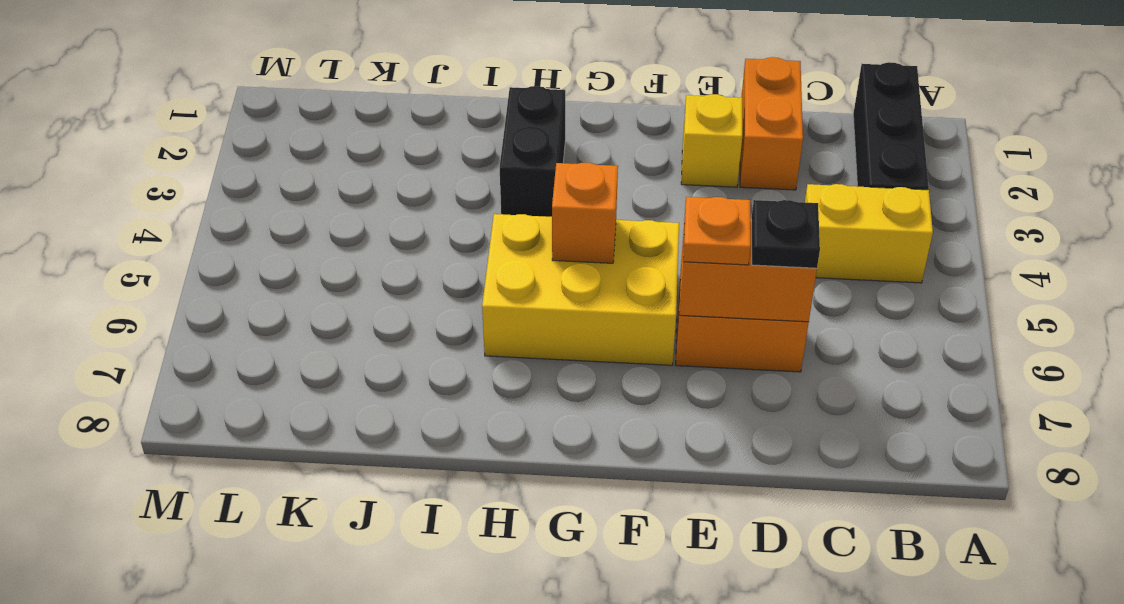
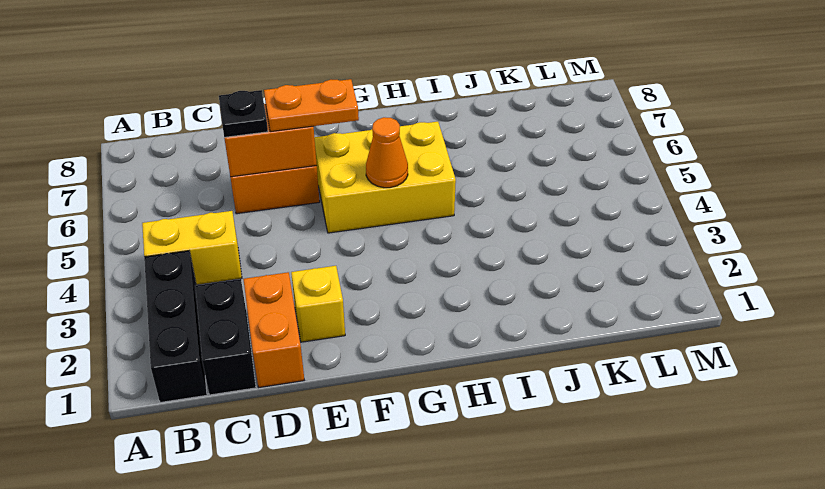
orange 1x1 plate [683,197,751,265] -> orange 1x2 plate [264,79,359,132]
orange 1x1 brick [552,163,618,263] -> orange 1x1 cone [366,117,408,188]
black 1x2 brick [500,86,565,217] -> black 1x2 brick moved to [195,279,256,395]

